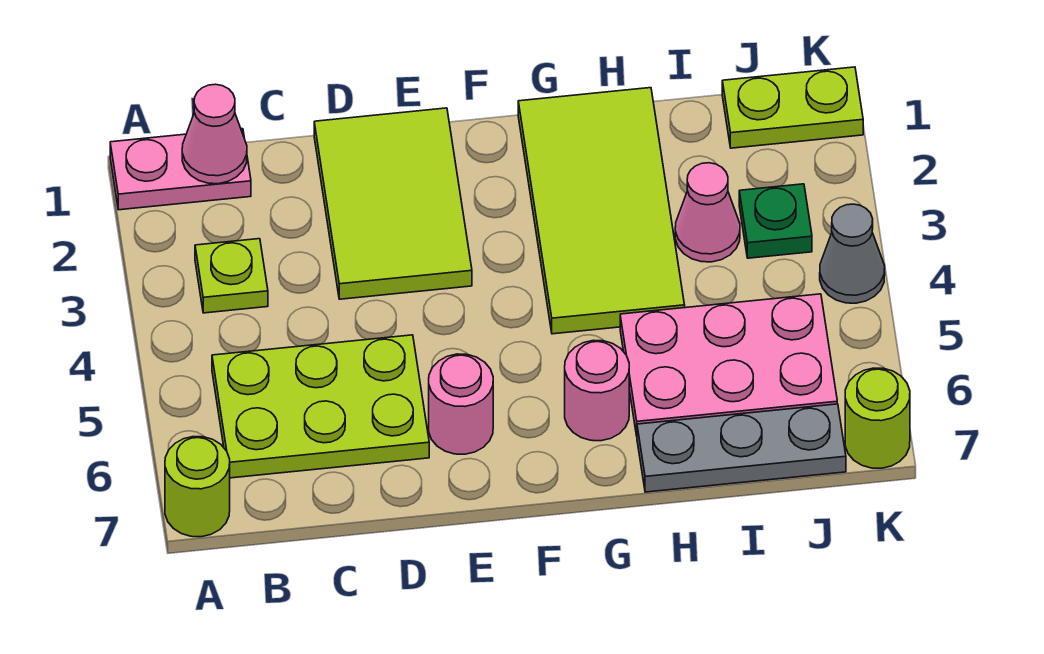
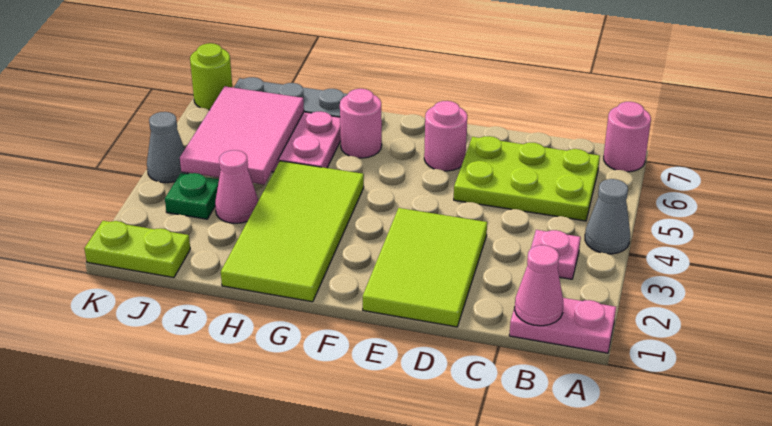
none -> grey 1x1 cone [585,179,630,254]
lime 1x1 round brick [165,437,230,537] -> pink 1x1 round brick [604,102,651,172]
lime 1x1 plate [195,239,268,313] -> pink 1x1 plate [531,230,581,279]
none -> pink 2x3 tile [180,86,304,185]

